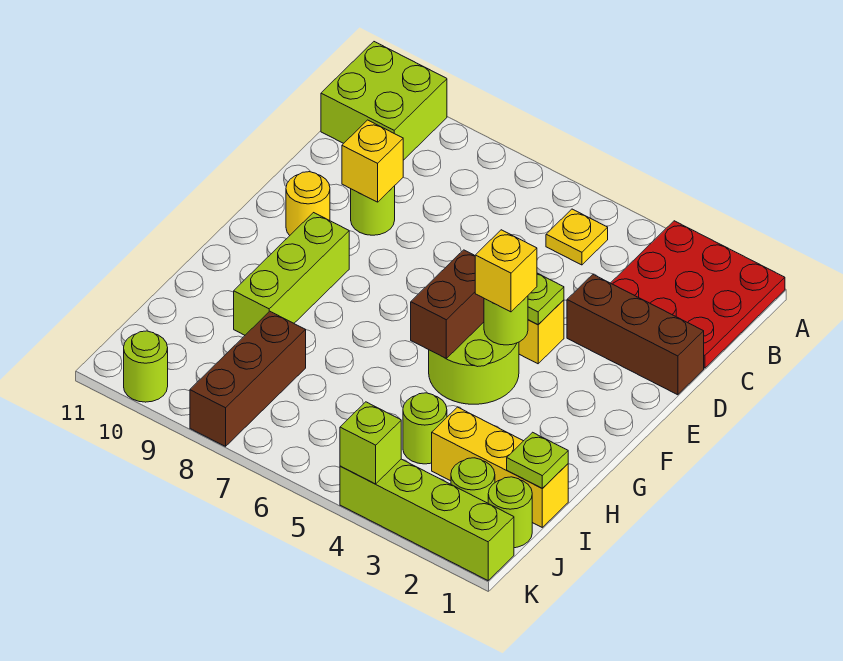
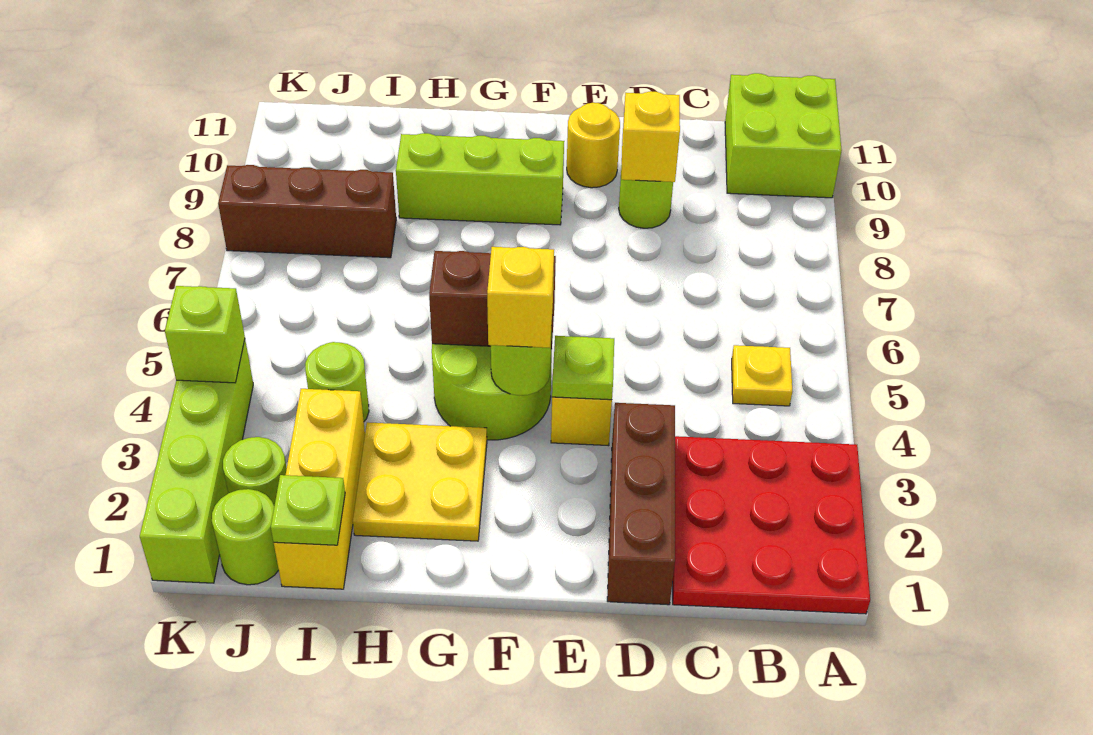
none -> yellow 2x2 plate [353,422,487,541]
lime 1x1 round brick [124,331,168,402] -> none

